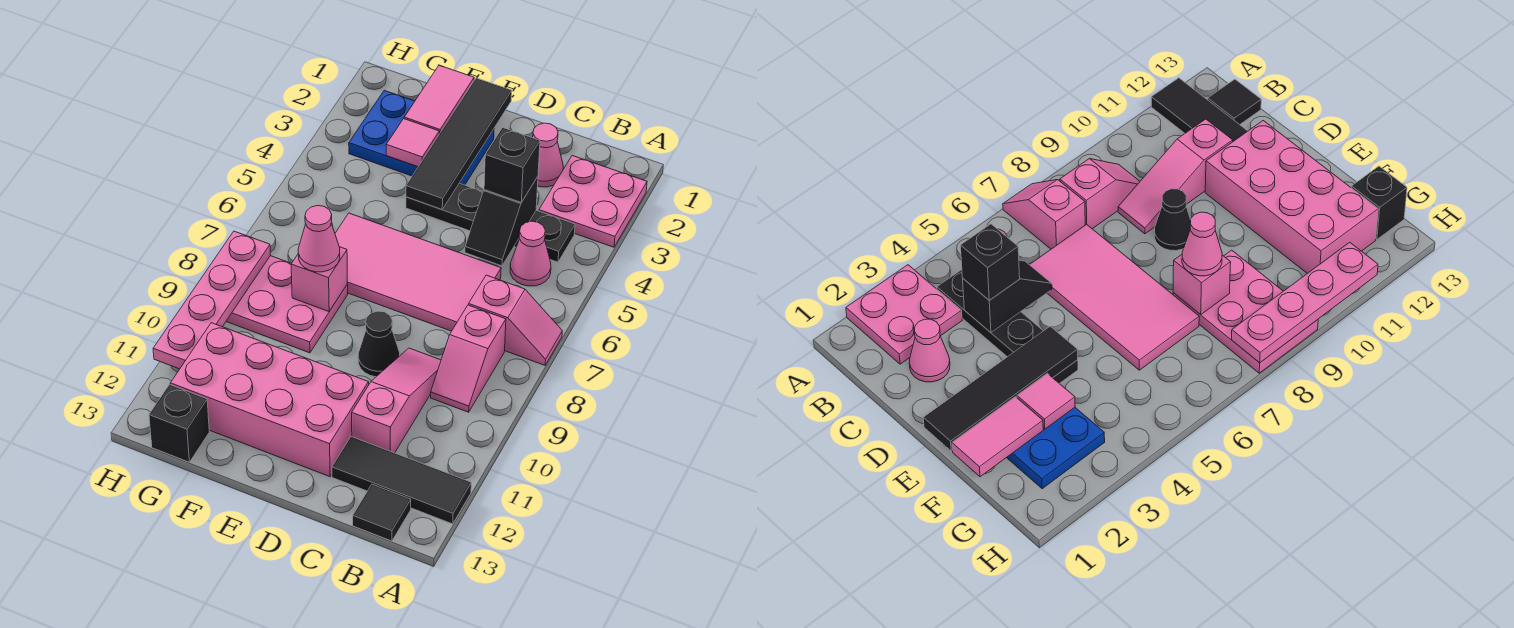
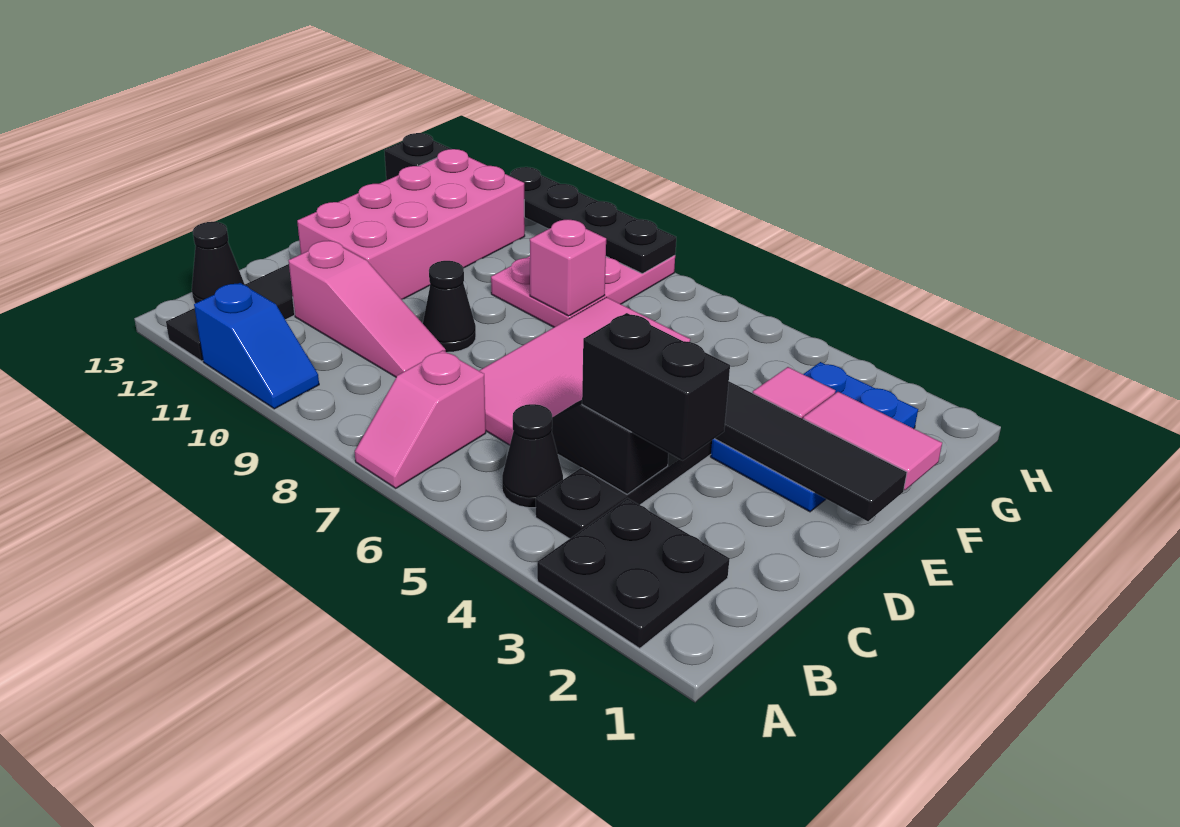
pink 2x2 plate [539,156,647,247] -> black 2x2 plate [537,498,729,648]
none -> blue 1x2 slope [194,283,319,409]
pink 1x1 cone [510,221,551,286] -> black 1x1 cone [502,404,563,508]
pink 1x2 slope [431,305,506,412] -> none
black 1x1 tile [353,484,411,541] -> black 1x1 cone [192,222,245,303]
pink 1x1 cone [533,123,563,187] -> none
black 1x1 brick [484,128,540,202] -> black 1x2 brick [582,313,730,460]
pink 1x1 cone [298,205,340,272] -> none
pink 1x4 plate [153,231,271,369] -> black 1x4 plate [509,167,676,274]

